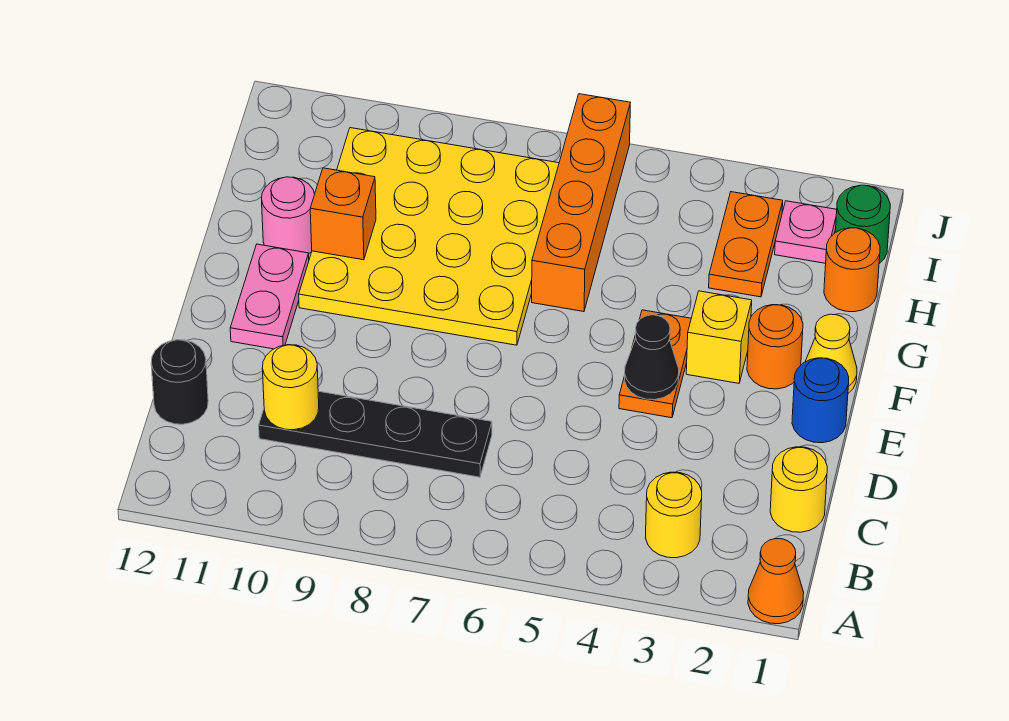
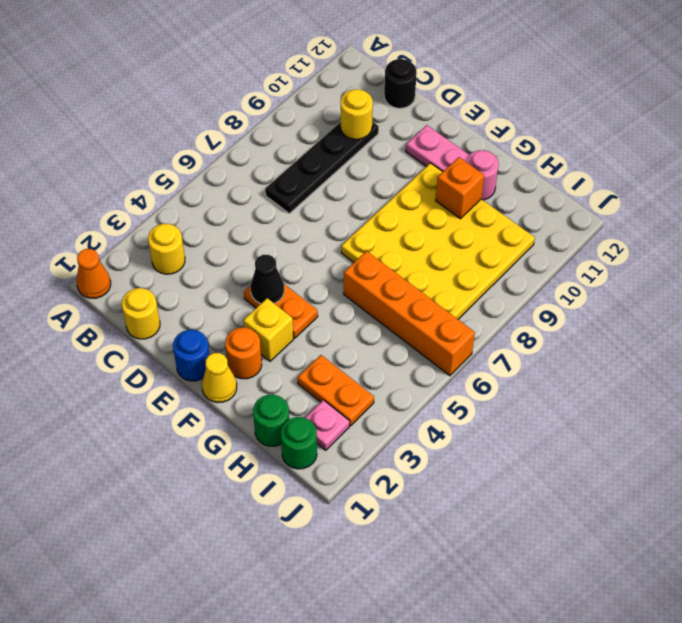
orange 1x1 round brick [824,228,880,312] -> green 1x1 round brick [253,395,289,446]

